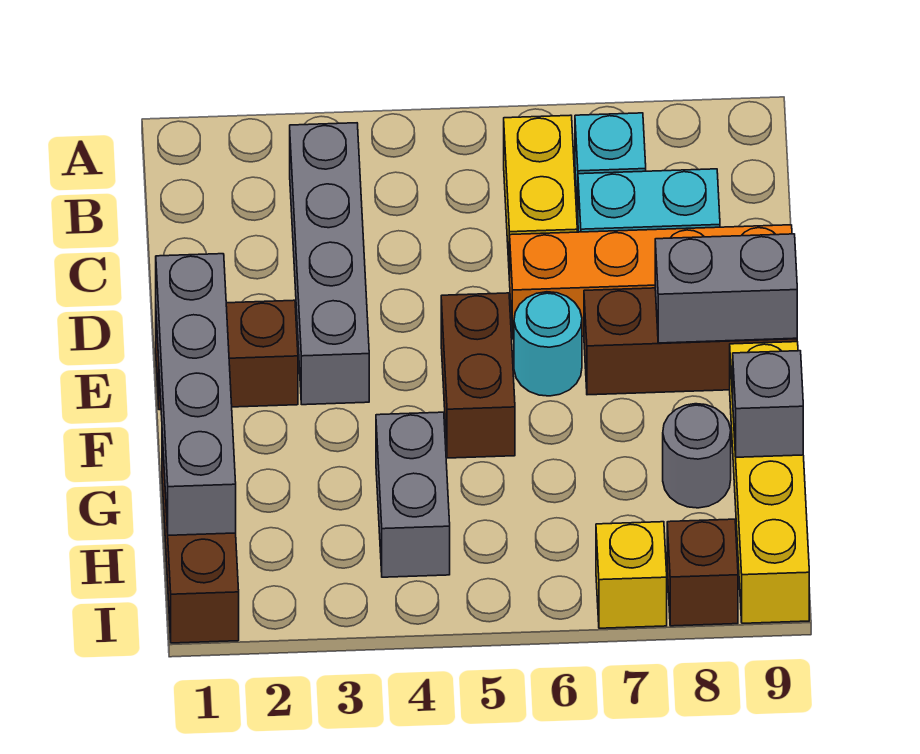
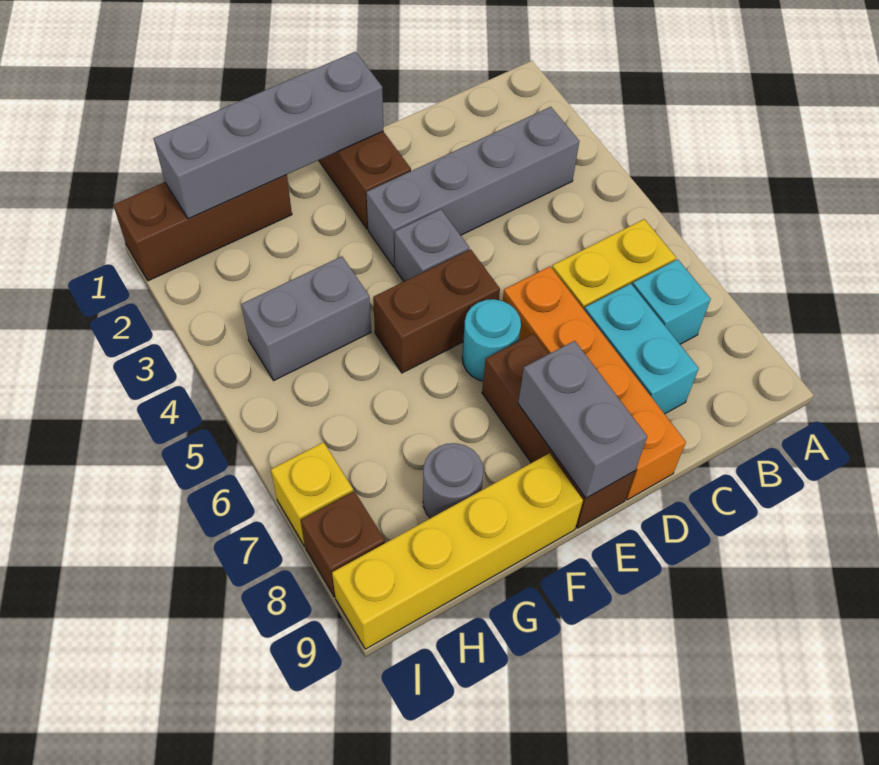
grey 1x1 brick [733,351,803,457] -> grey 1x1 brick moved to [395,209,469,281]

